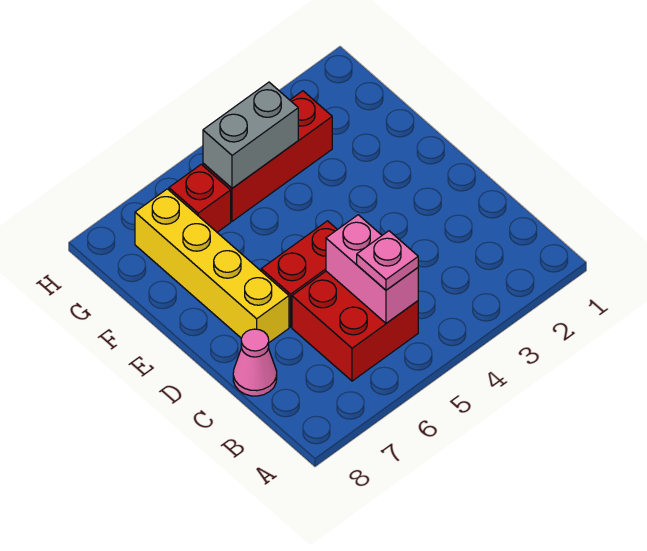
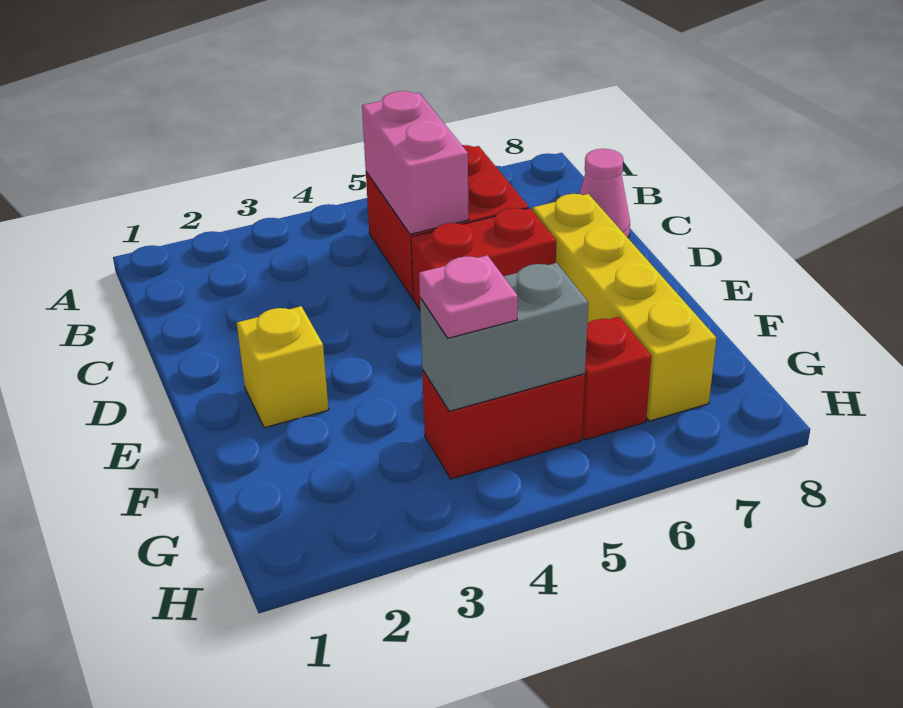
pink 1x1 plate [357,231,418,290] -> pink 1x1 plate moved to [419,255,518,338]
none -> yellow 1x1 brick [237,306,329,428]
red 1x3 brick [203,91,332,221] -> red 1x2 brick [422,370,585,479]

